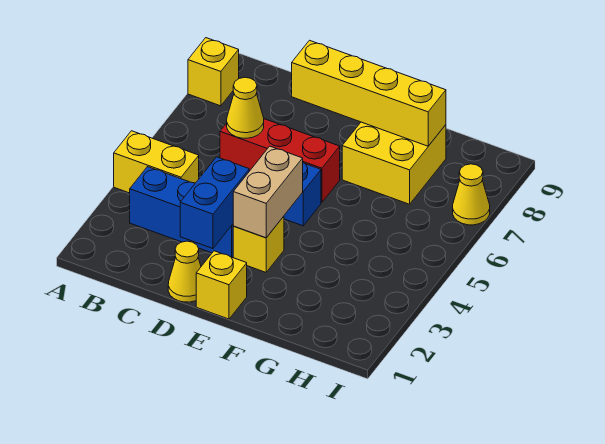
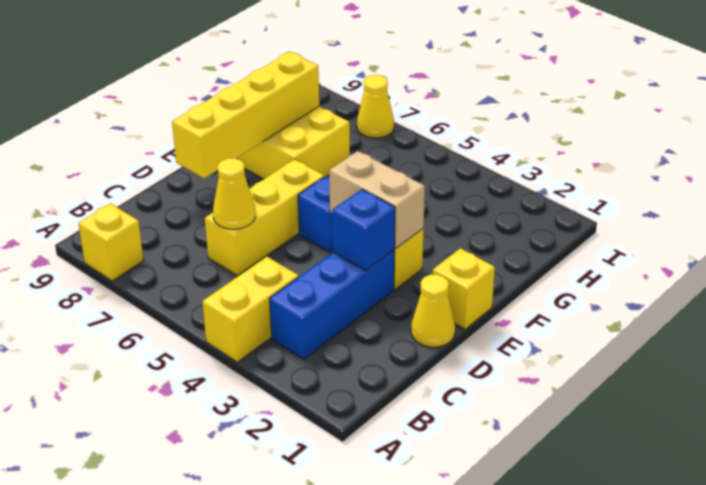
red 1x3 brick [220,119,340,203] -> yellow 1x3 brick [205,159,324,276]
blue 1x2 brick [180,157,249,248] -> blue 1x1 brick [332,189,395,270]

